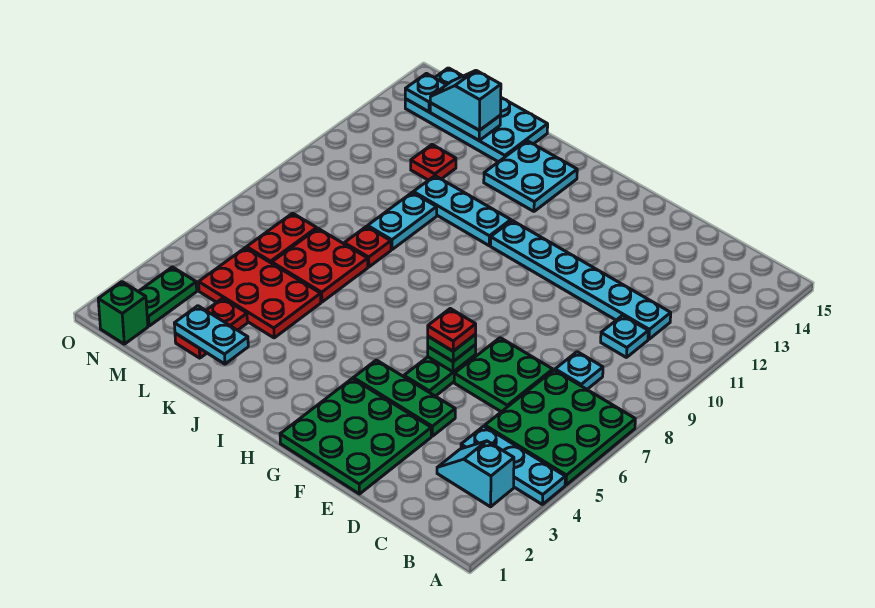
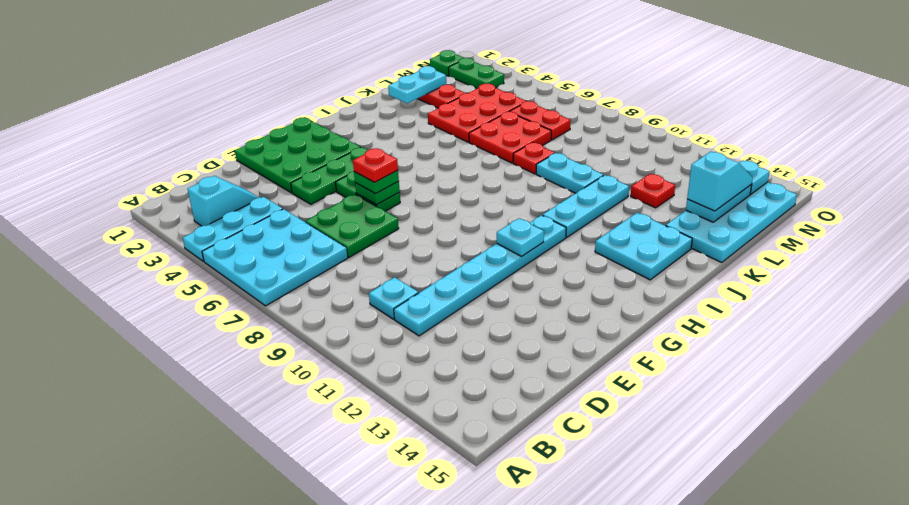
green 3x3 plate [485,370,635,485] -> cyan 3x3 plate [202,209,348,306]
cyan 1x1 plate [555,352,603,389] -> cyan 1x1 plate moved to [497,218,544,257]
green 1x1 brick [98,282,148,344] -> green 1x1 plate [430,50,464,76]

